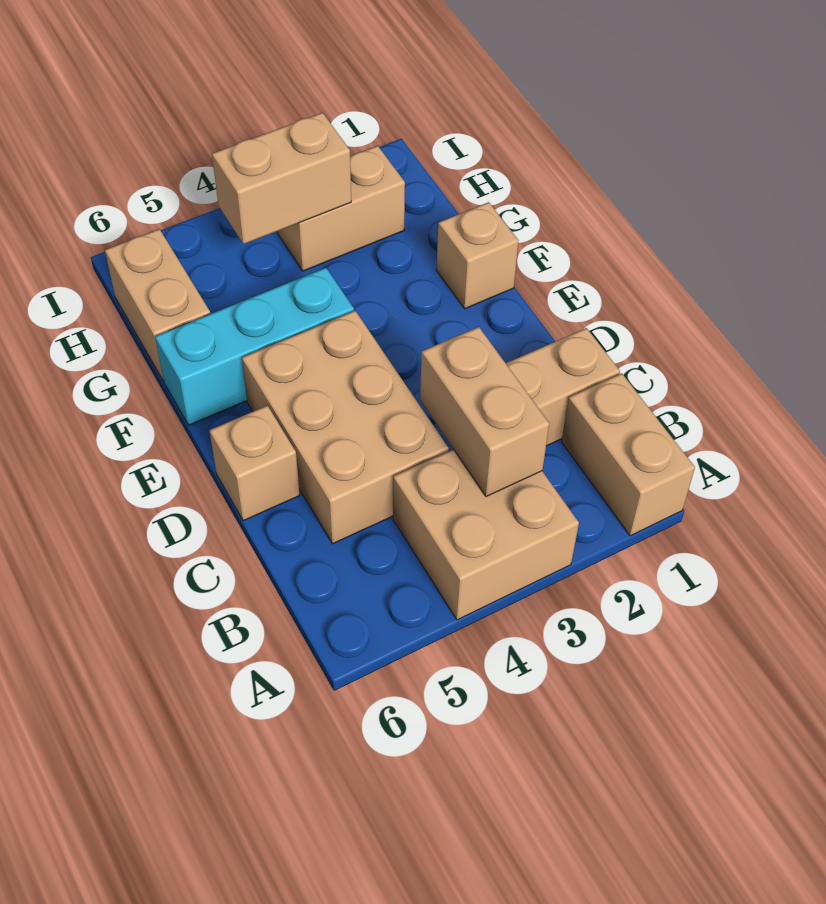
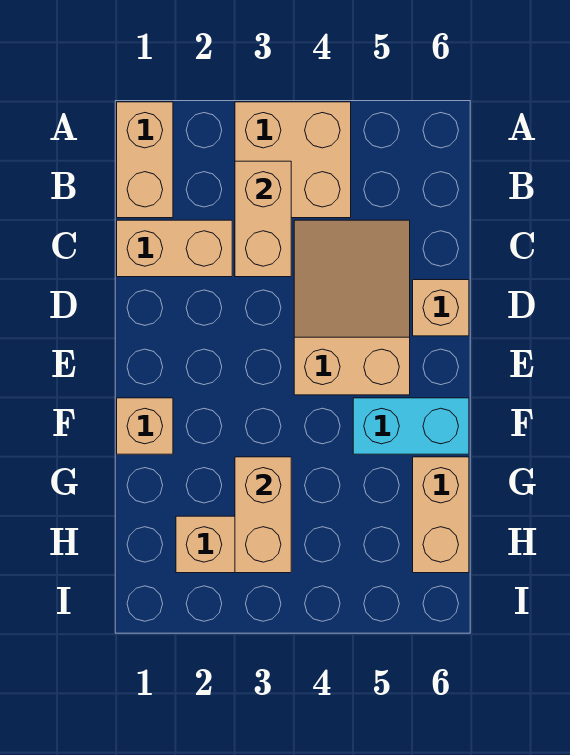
tan 2x3 brick [242,311,449,544] -> tan 2x3 slope [294,220,410,395]
cyan 1x3 brick [155,268,354,425] -> cyan 1x2 brick [353,398,469,454]
tan 1x2 brick [212,113,351,244] -> tan 1x2 brick turned to [235,457,291,573]

